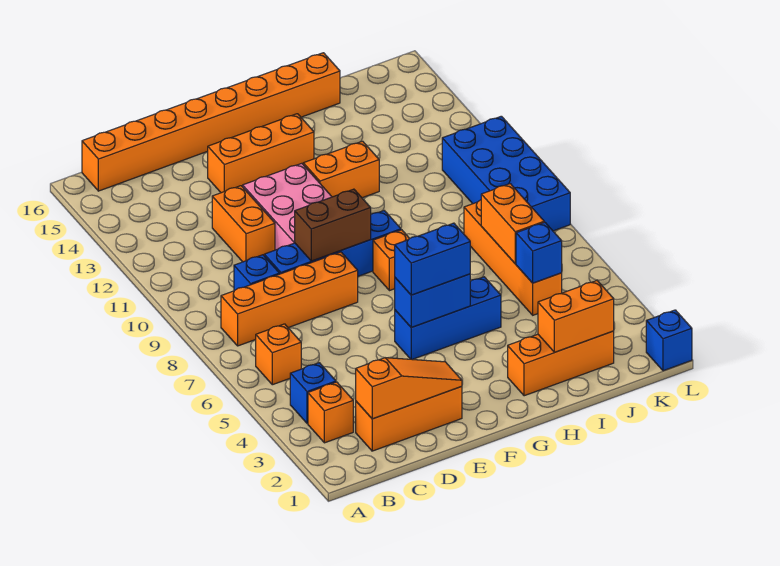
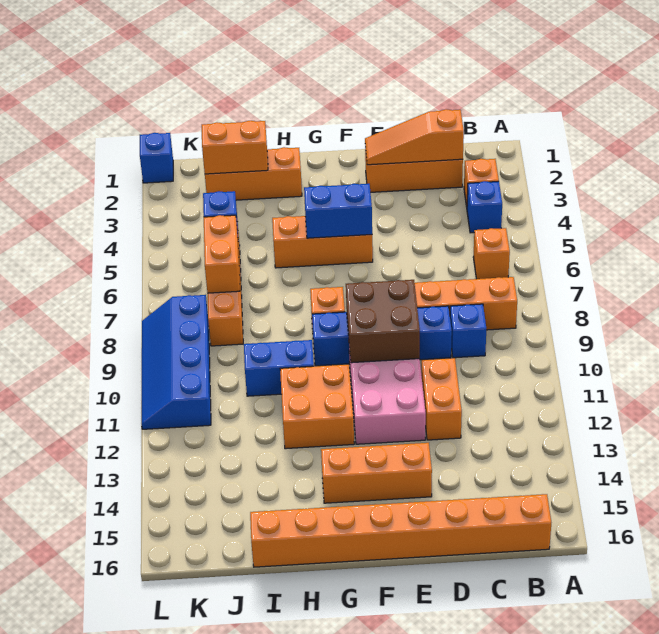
brown 1x2 brick [295,189,371,261] -> brown 2x2 brick [346,280,420,363]
blue 1x3 brick [395,277,501,360] -> orange 1x3 brick [272,216,373,268]
blue 1x2 brick [395,223,470,295] -> blue 1x2 brick moved to [244,340,314,396]
orange 1x2 brick [303,141,379,198] -> orange 2x2 brick [280,364,354,449]
blue 2x4 brick [442,116,570,231] -> blue 2x4 slope [142,295,211,429]

